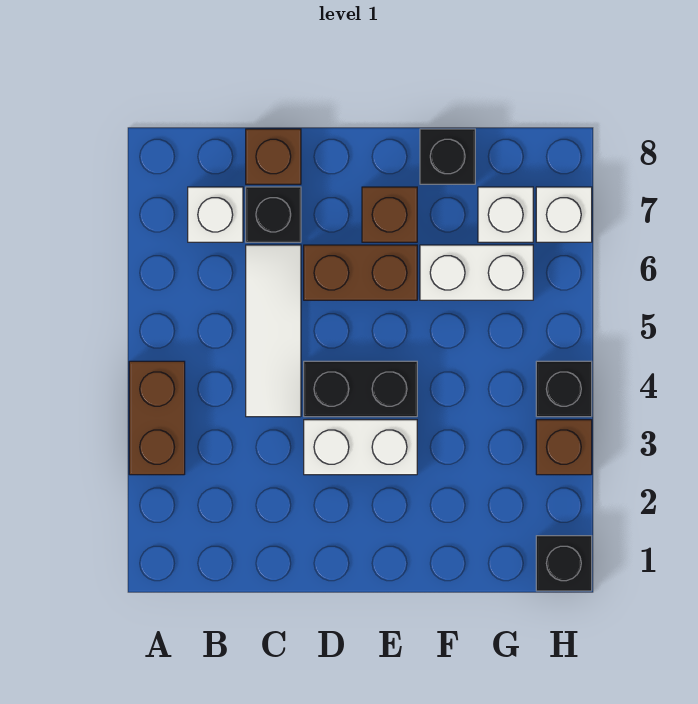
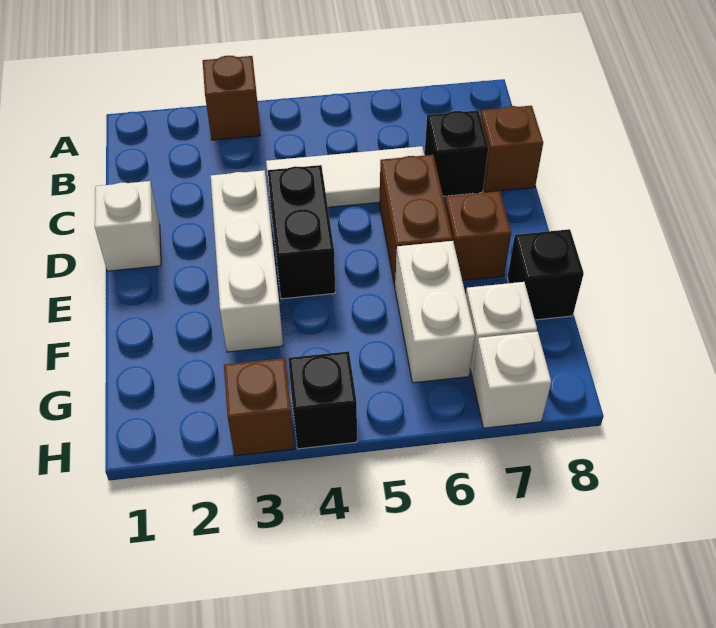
brown 1x2 brick [129,361,185,475] -> brown 1x1 brick [203,56,260,140]
white 1x1 brick [188,187,243,242] -> white 1x1 brick moved to [95,181,161,271]
white 1x2 brick [304,420,417,475] -> white 1x3 brick [211,170,283,352]
black 1x1 brick [536,536,592,591] -> none

